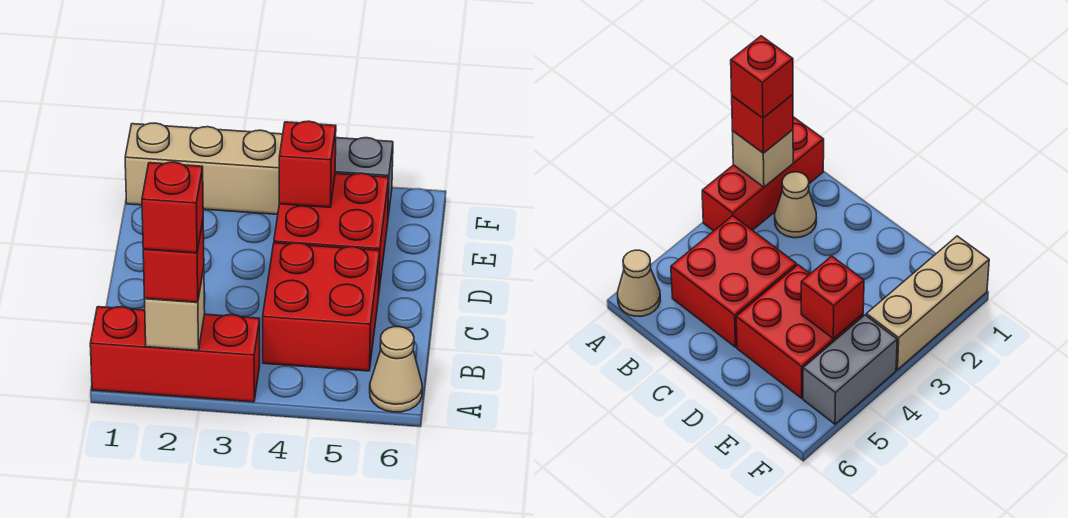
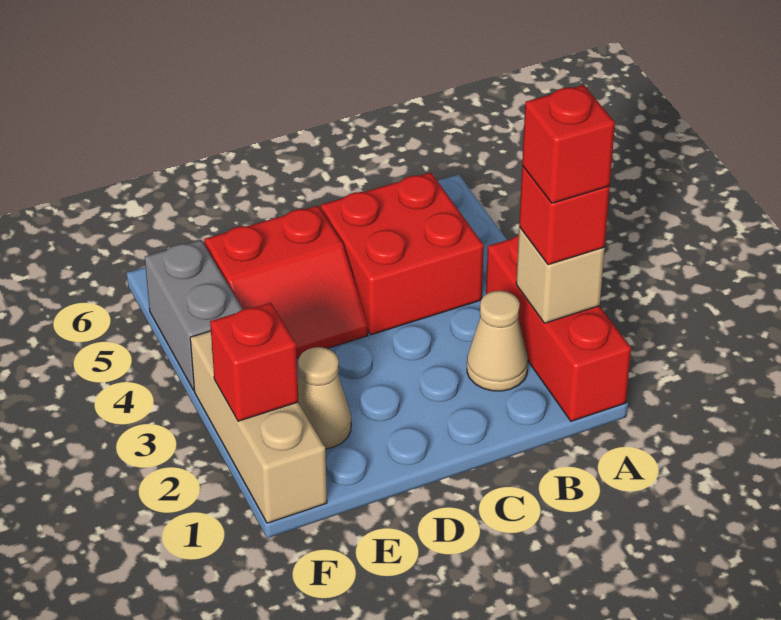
tan 1x1 cone [370,327,422,412] -> tan 1x1 cone moved to [298,347,351,449]
red 2x2 brick [274,173,389,290] -> red 2x2 slope [204,206,368,358]
red 1x1 brick [279,121,336,207] -> red 1x1 brick moved to [210,303,298,421]

